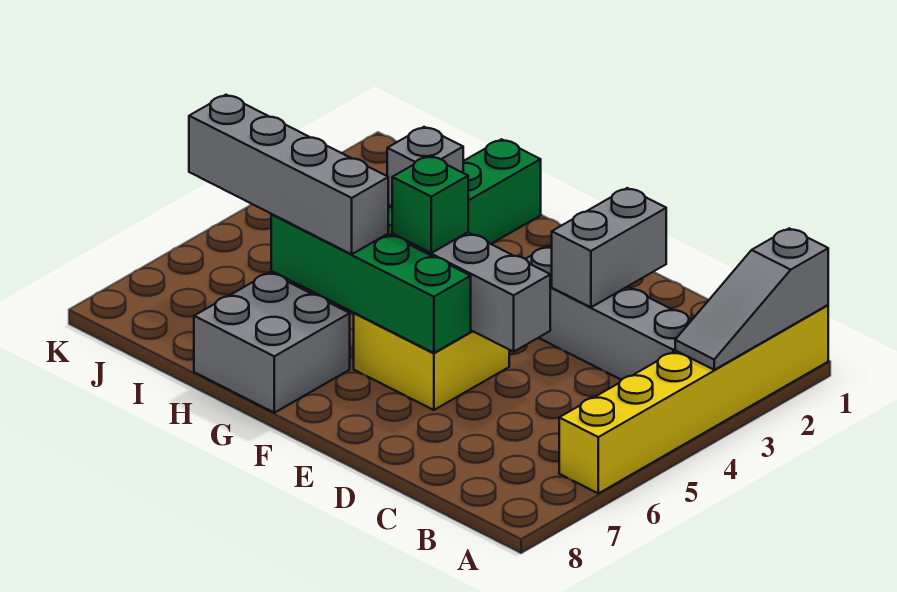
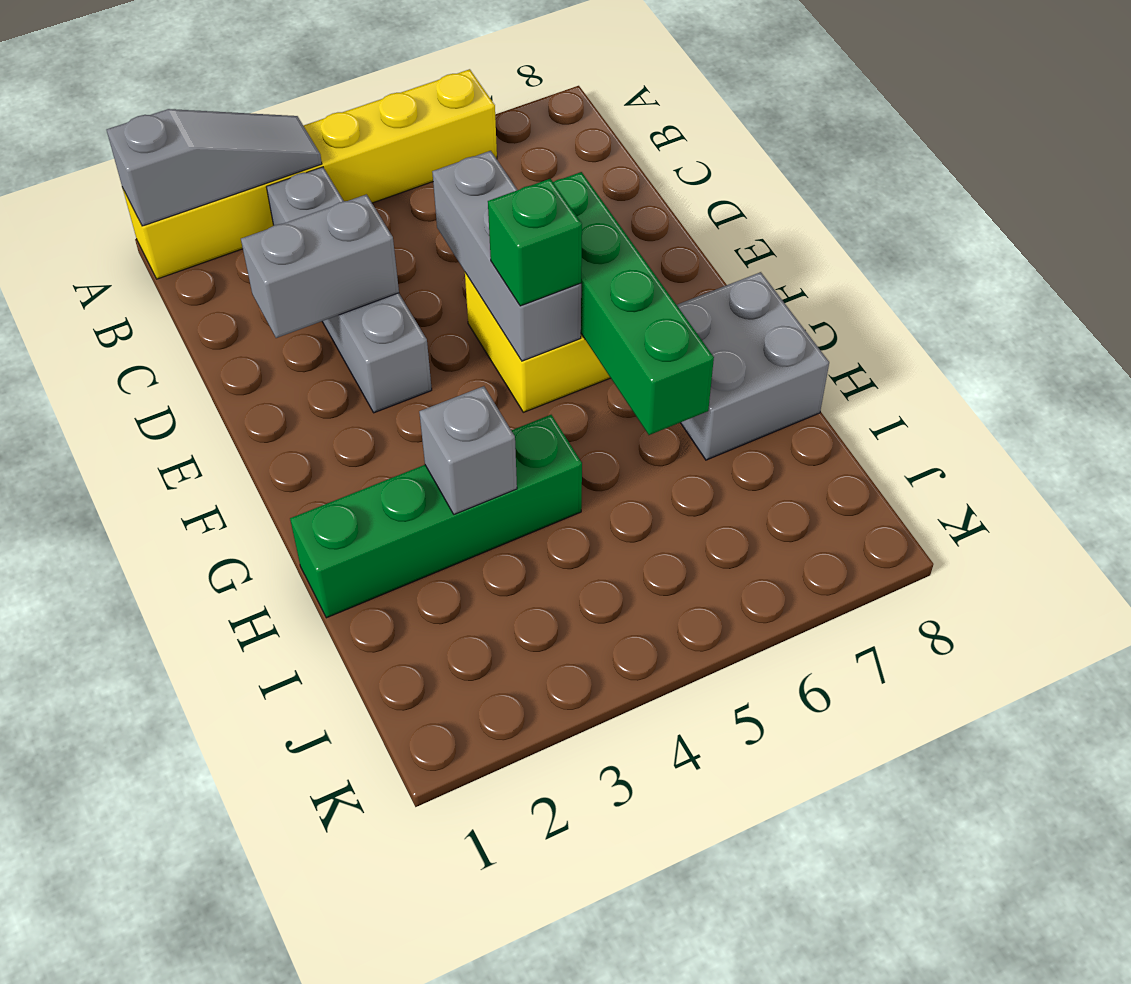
grey 1x4 brick [189,95,388,254] -> none

